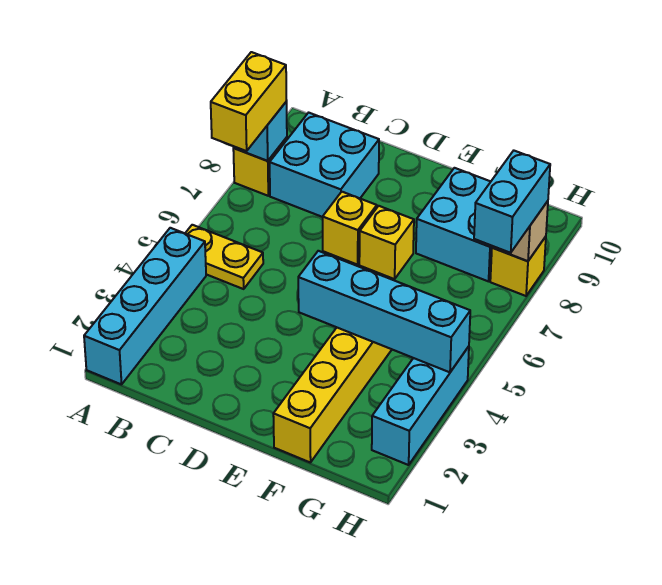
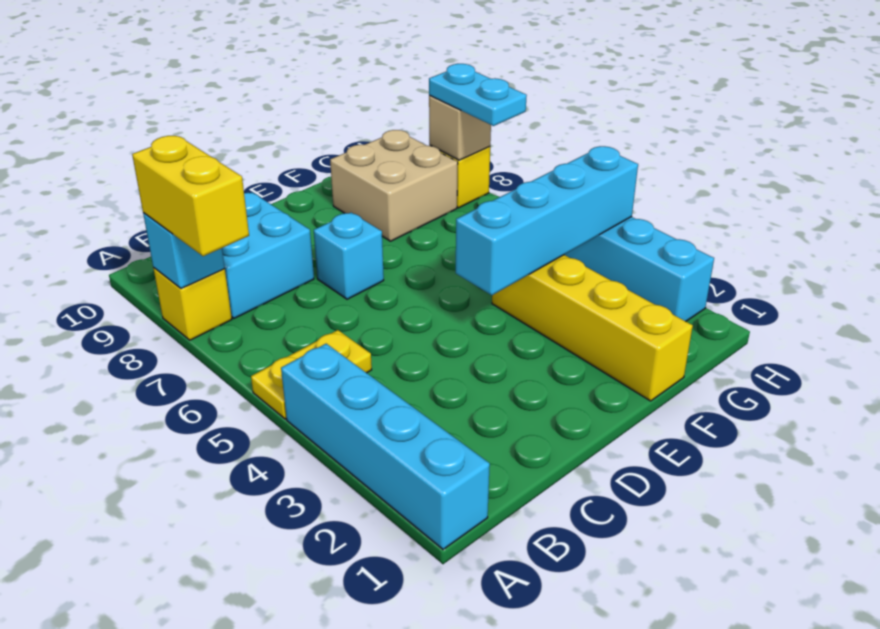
yellow 1x1 brick [323,192,377,265] -> cyan 1x1 brick [314,213,384,299]
yellow 1x1 brick [359,206,414,279] -> none
cyan 2x2 brick [416,168,492,281] -> tan 2x2 brick [330,130,458,241]
cyan 1x2 brick [474,151,550,253] -> cyan 1x2 plate [429,64,527,126]

